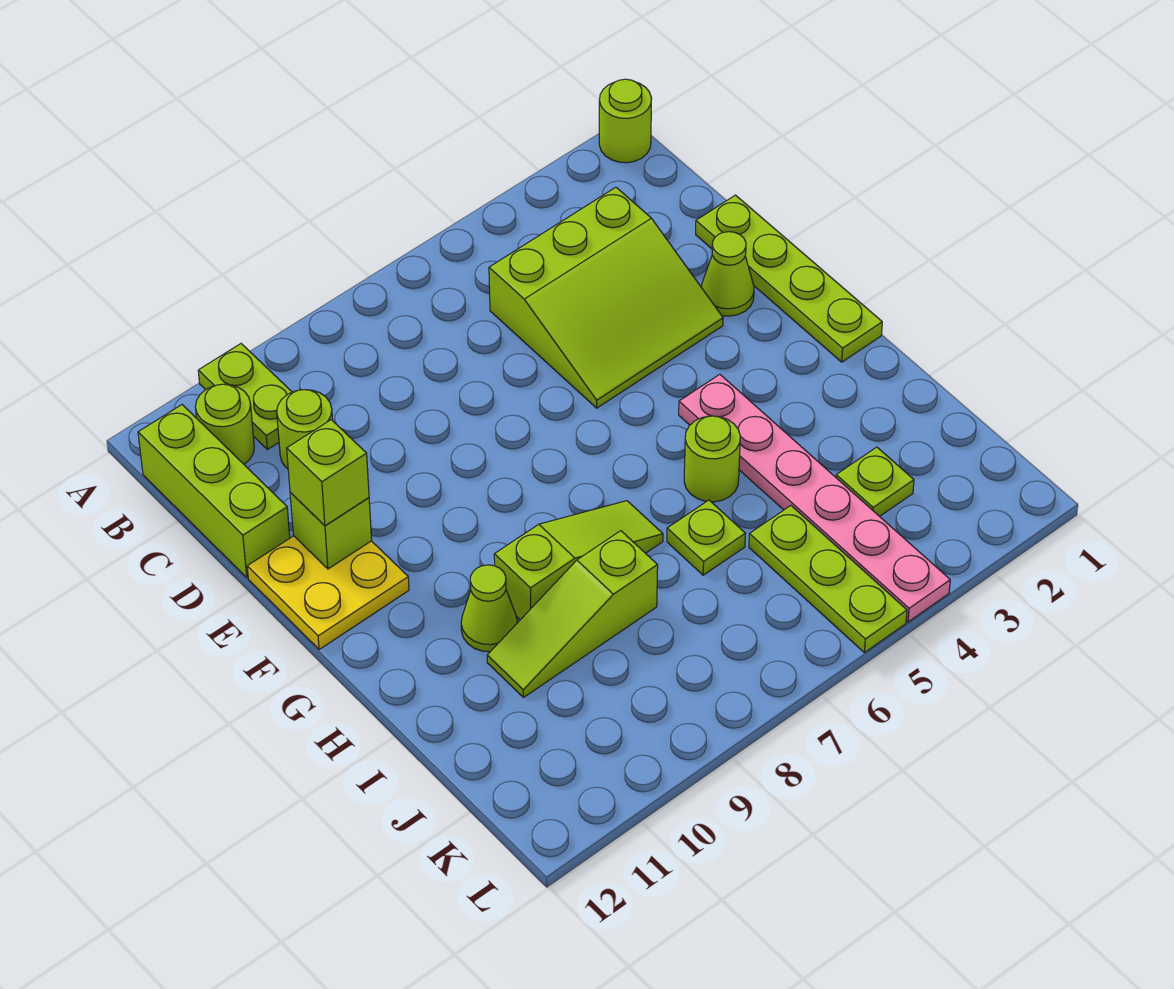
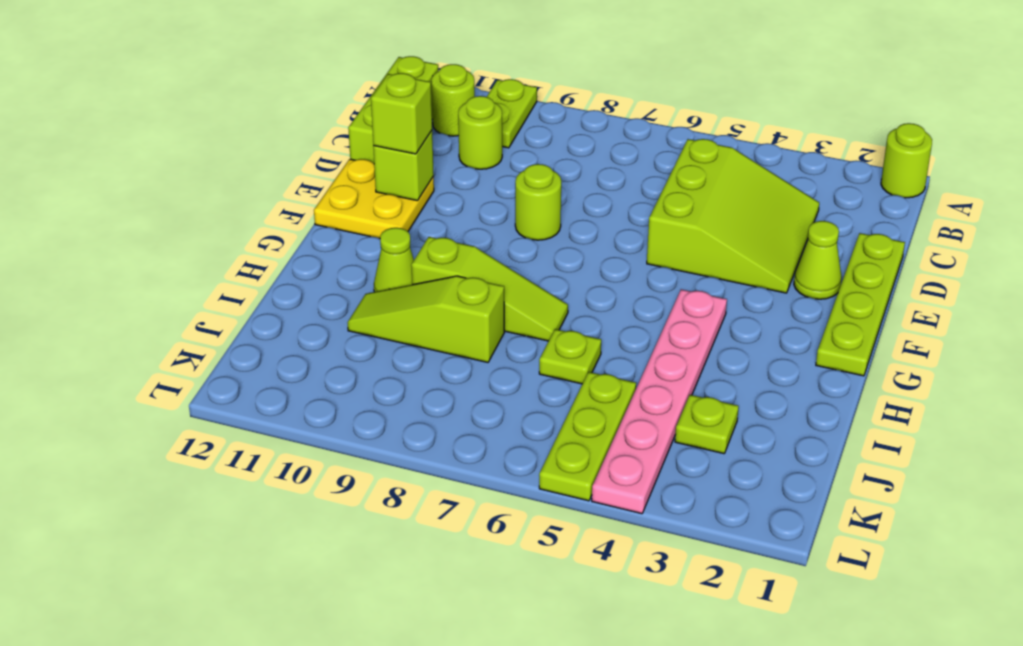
lime 3x3 slope [489,187,723,408] -> lime 3x3 slope turned to [647,139,819,293]
lime 1x1 round brick [684,416,740,502] -> lime 1x1 round brick moved to [515,164,561,240]

